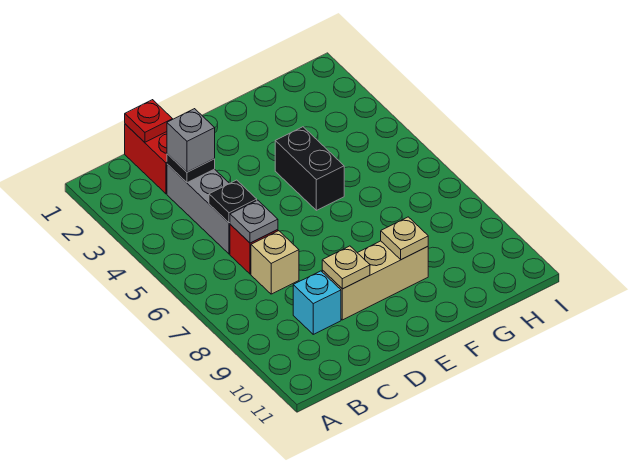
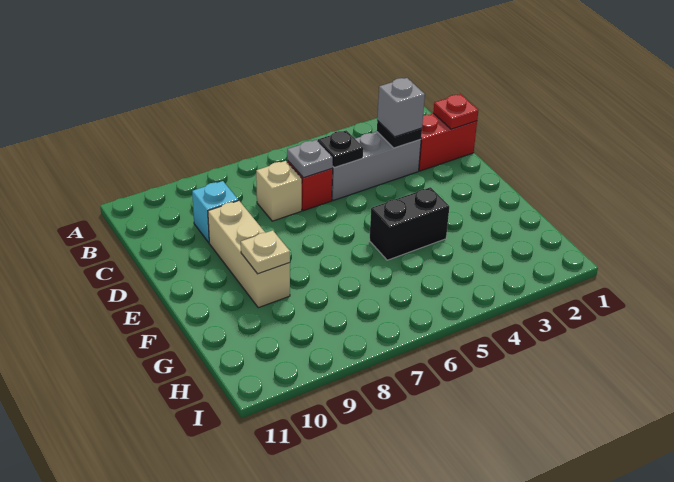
tan 1x1 plate [322,246,370,289] -> none

